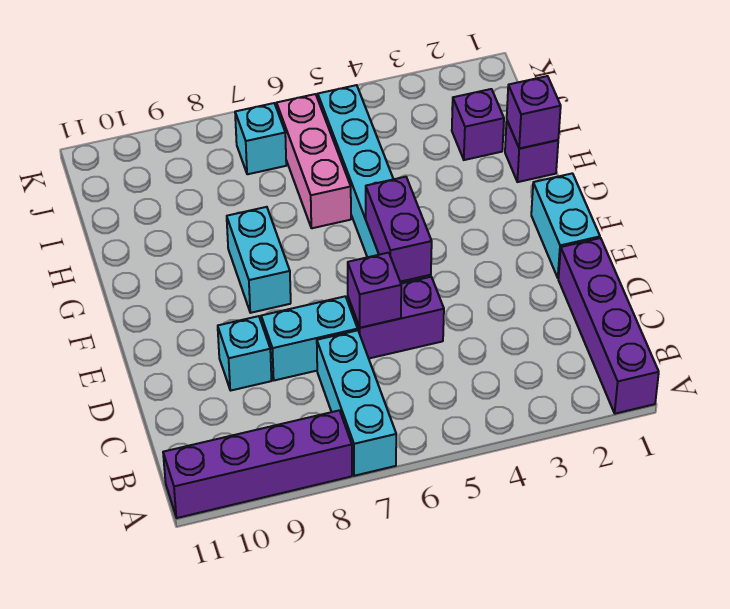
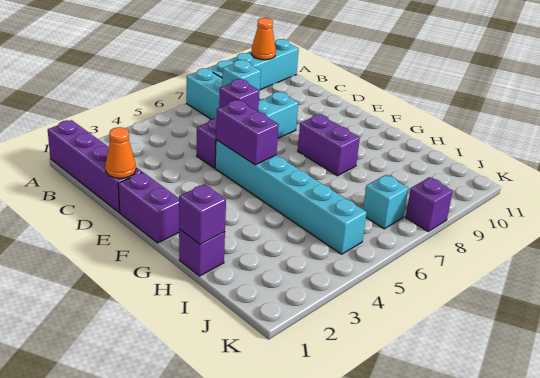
purple 1x4 brick [163,410,352,518] -> cyan 1x4 brick [207,39,299,90]
none -> orange 1x1 cone [251,18,276,60]
none -> orange 1x1 cone [105,127,136,178]
cyan 1x1 brick [218,316,272,391] -> cyan 1x1 brick moved to [222,60,261,94]
cyan 1x2 brick [531,173,600,278] -> purple 1x2 brick [118,172,179,243]
cyan 1x2 brick [227,207,291,313] -> purple 1x2 brick [298,114,360,176]
pink 1x3 brick [277,94,351,228] -> none
purple 1x1 brick [452,89,504,160] -> purple 1x1 brick moved to [406,177,453,231]

